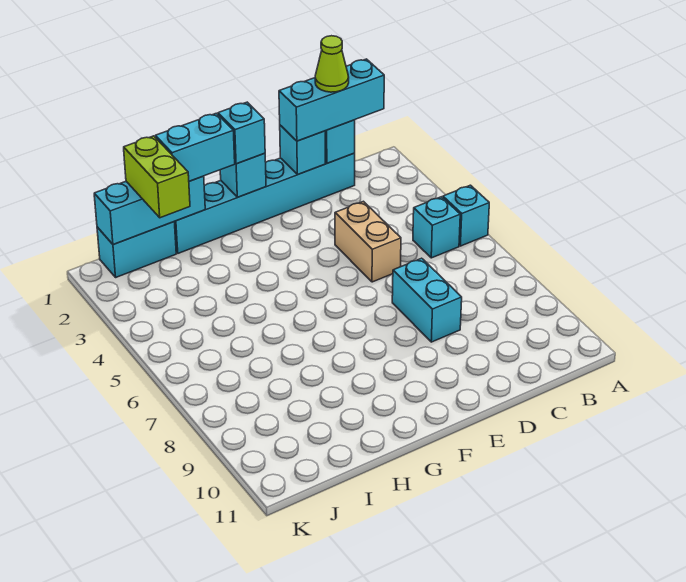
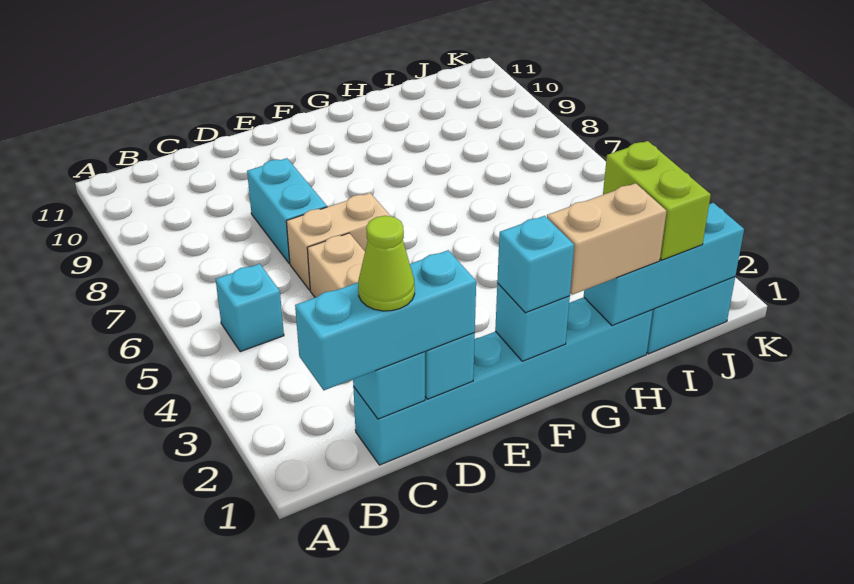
cyan 1x1 brick [443,185,489,246] -> none
none -> tan 1x2 brick [286,193,391,290]
cyan 1x2 brick [155,113,235,181] -> tan 1x2 brick [547,183,667,295]

